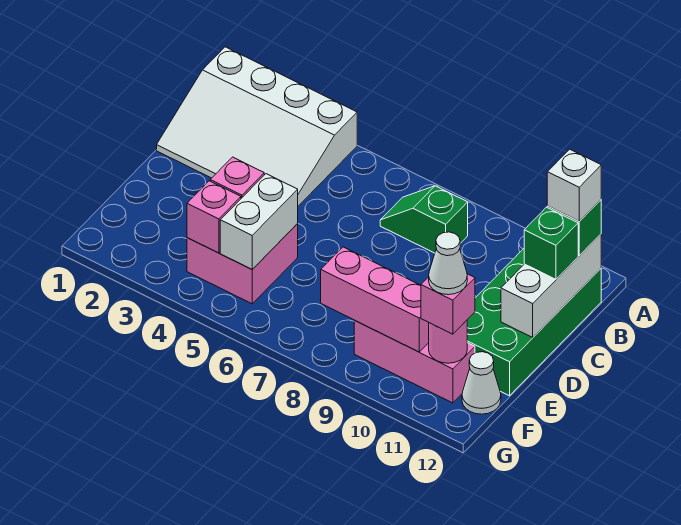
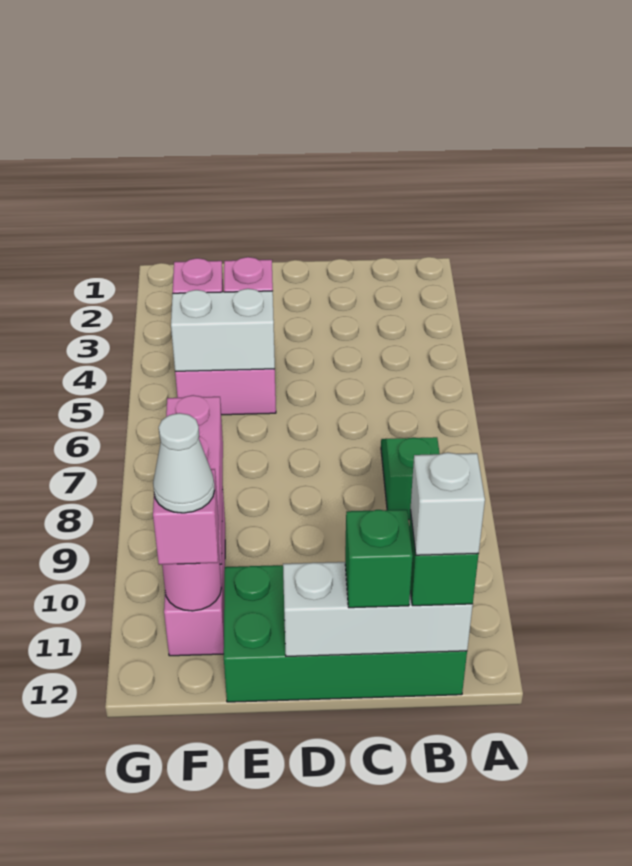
white 3x4 slope [157,47,357,206] -> none
white 1x1 cone [462,352,501,414] -> none

